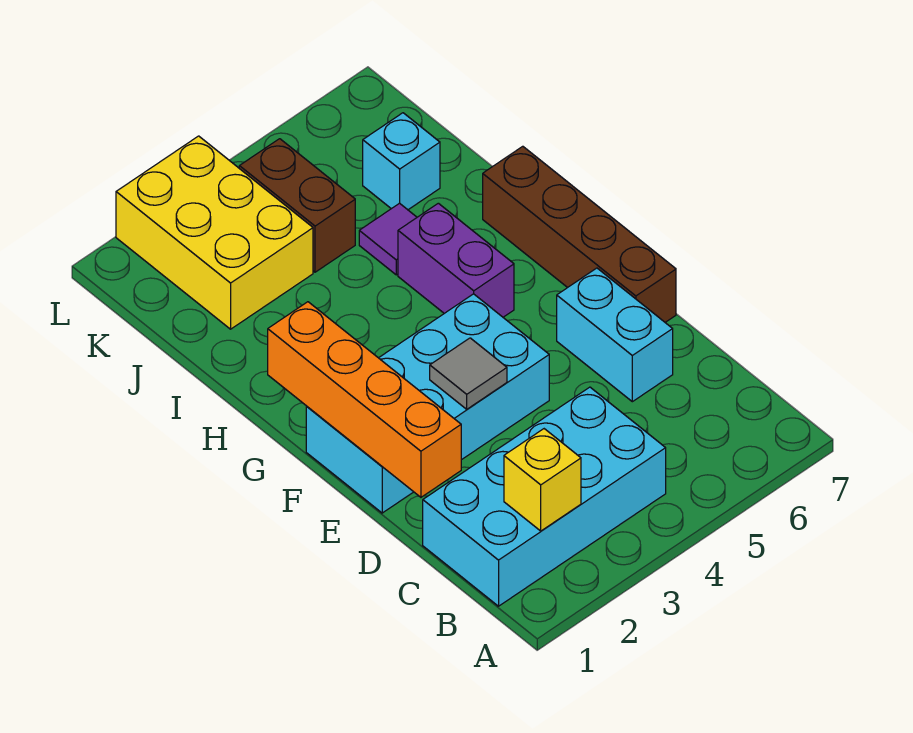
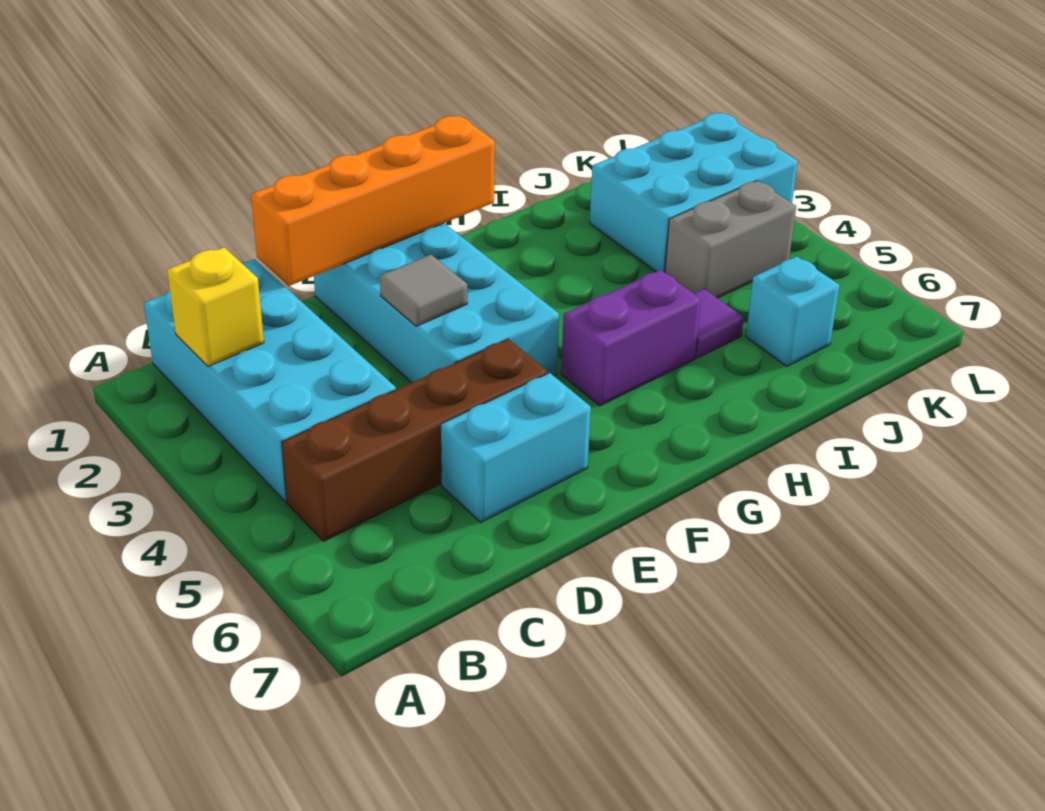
brown 1x4 brick [483,146,676,322] -> brown 1x4 brick moved to [282,339,548,541]
yellow 2x3 brick [116,136,313,329] -> cyan 2x3 brick [590,113,798,272]
brown 1x2 brick [239,139,355,272] -> grey 1x2 brick [665,181,796,298]

